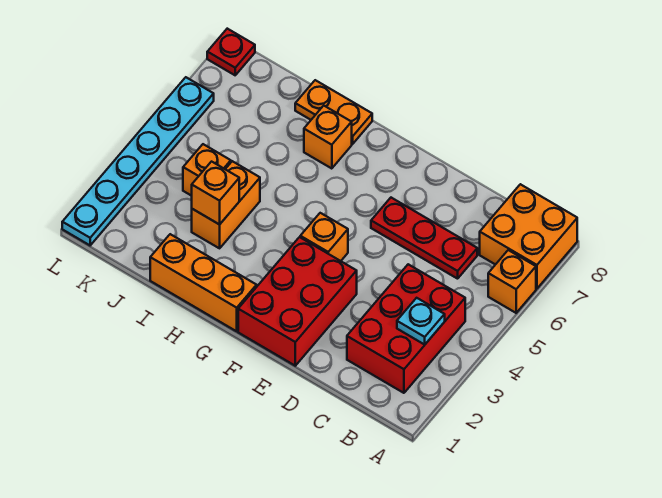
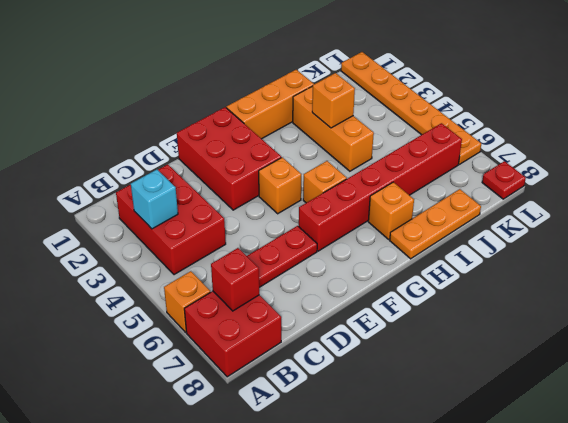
orange 2x2 brick [480,184,577,289] -> red 2x2 brick [184,291,281,377]
cyan 1x1 plate [397,298,445,345] -> cyan 1x1 brick [130,170,178,229]
none -> red 1x1 brick [211,248,259,311]
none -> red 1x6 brick [299,123,462,251]
orange 1x2 plate [295,80,372,144] -> orange 1x3 plate [390,189,481,259]
orange 1x2 brick [192,161,260,248] -> orange 1x3 brick [293,86,374,171]
orange 1x1 brick [183,144,231,196] -> orange 1x1 brick moved to [303,161,347,203]
cyan 1x6 plate [62,77,214,245] -> orange 1x6 plate [341,52,481,164]

